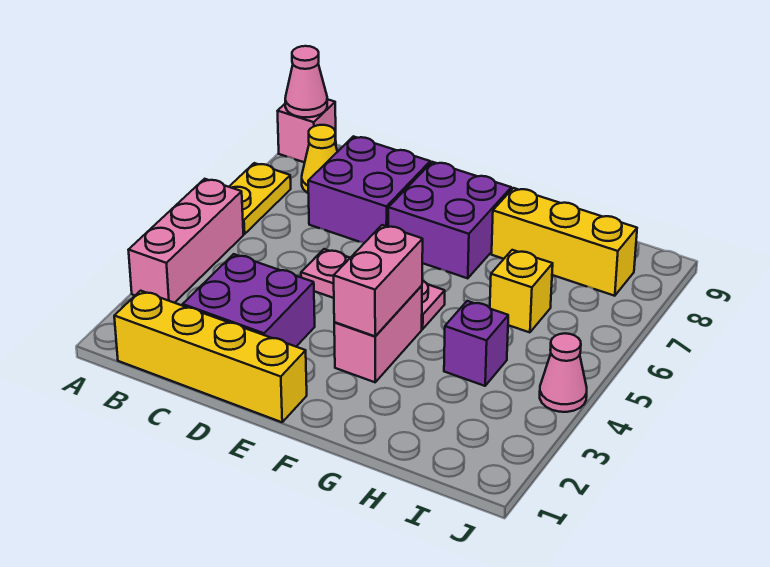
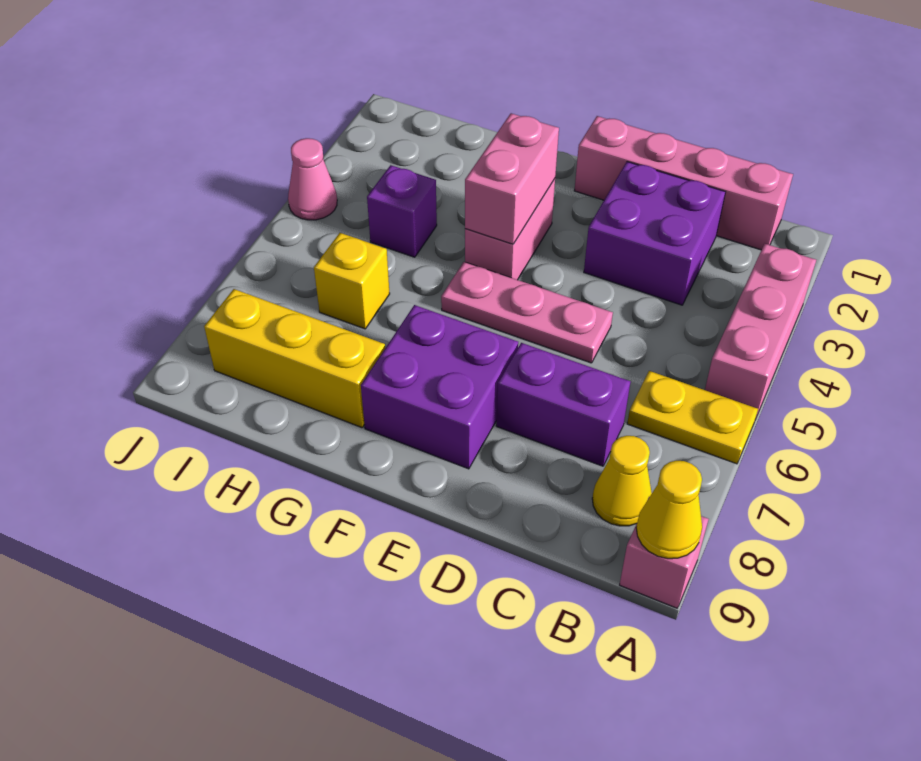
yellow 1x2 plate [229,163,291,234] -> yellow 1x2 plate turned to [627,371,758,464]
pink 1x1 cone [285,46,327,117] -> yellow 1x1 cone [636,461,702,559]
yellow 1x4 brick [114,291,307,422] -> pink 1x4 brick [574,116,793,250]
purple 2x2 brick [308,136,430,243] -> purple 1x2 brick [496,343,631,466]

